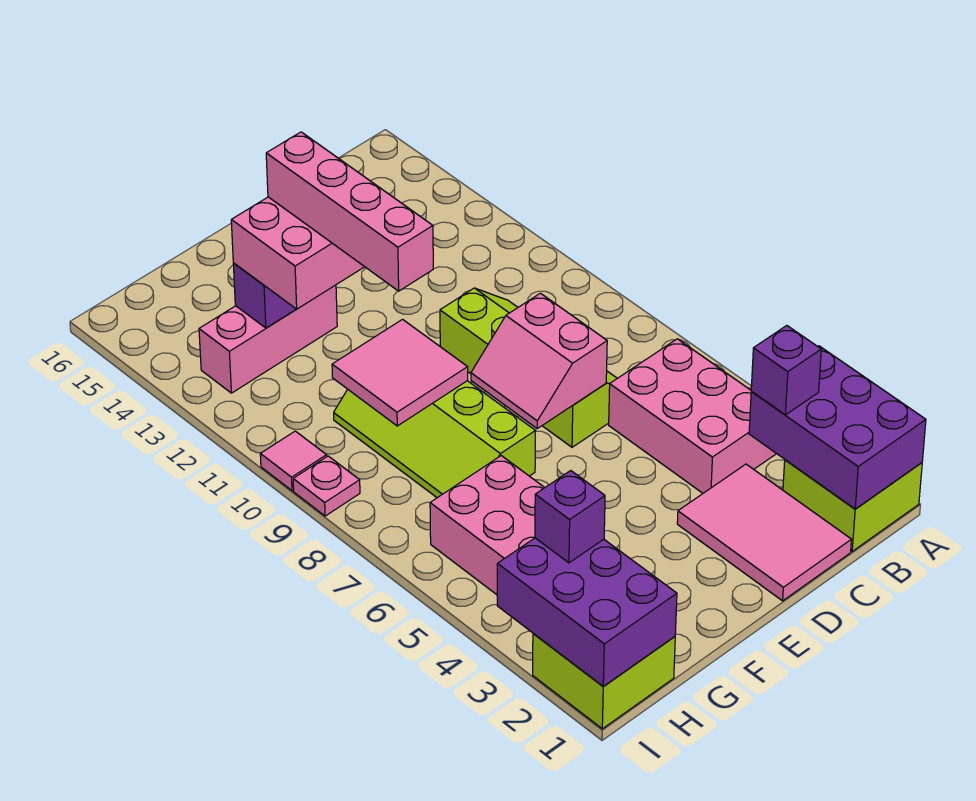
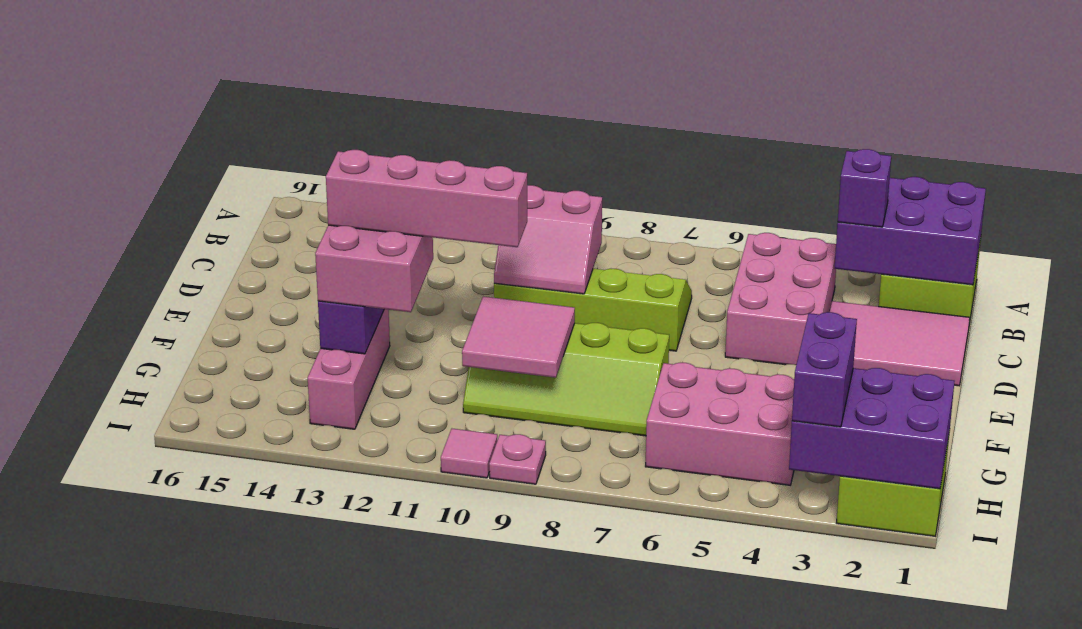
pink 2x3 brick [609,339,776,493] -> pink 2x3 brick turned to [725,233,836,365]
pink 2x2 slope [471,293,607,428] -> pink 2x2 slope moved to [494,185,602,294]
purple 1x1 brick [535,471,605,563] -> purple 1x2 brick [792,312,857,427]

